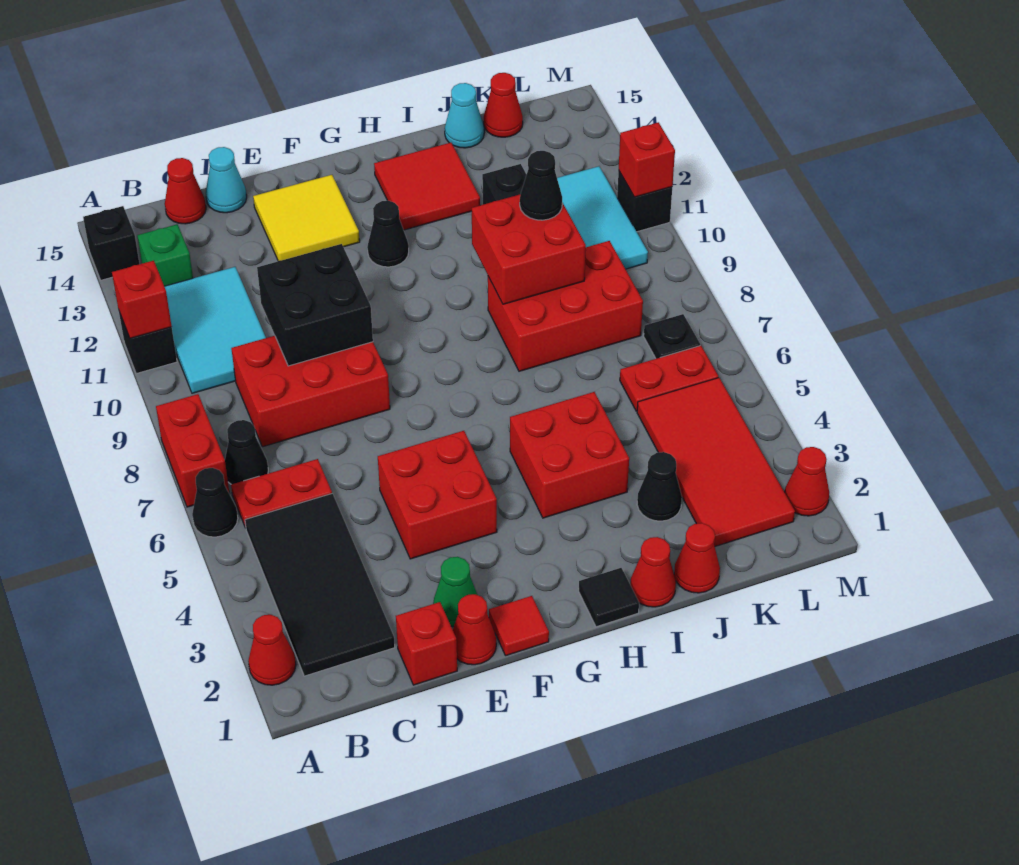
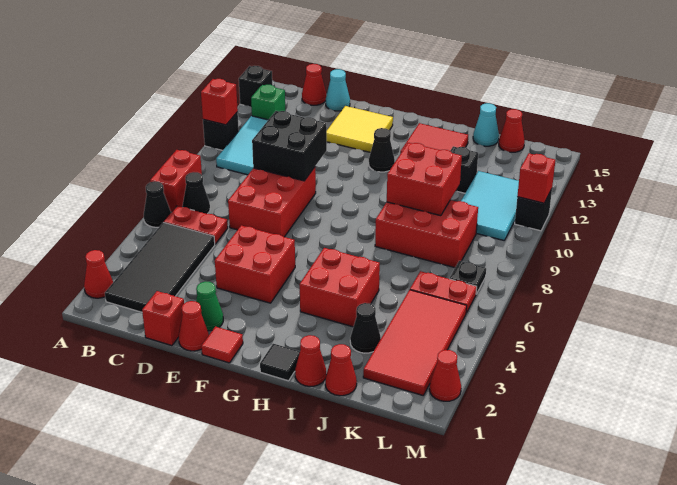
red 2x3 brick [231,336,390,447] -> red 2x3 brick turned to [228,167,316,237]
black 1x1 cone [520,151,562,220] -> none

